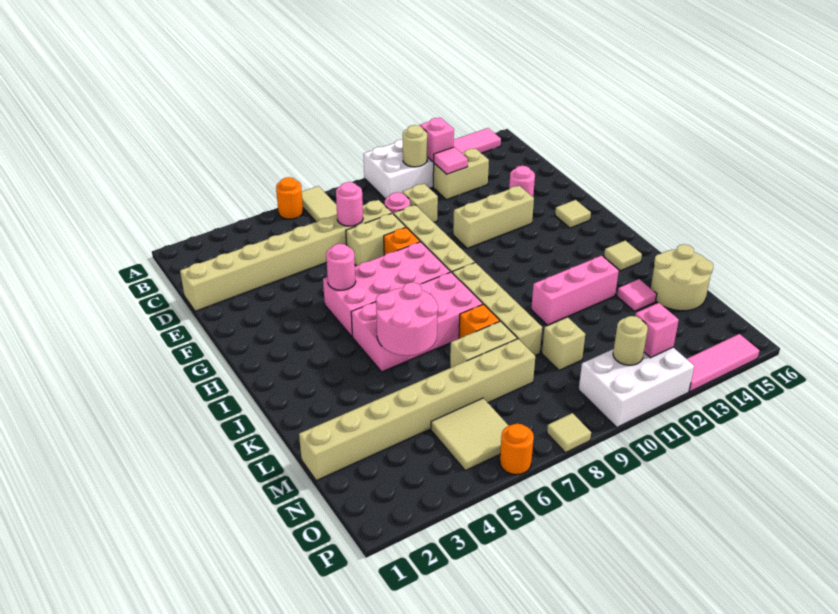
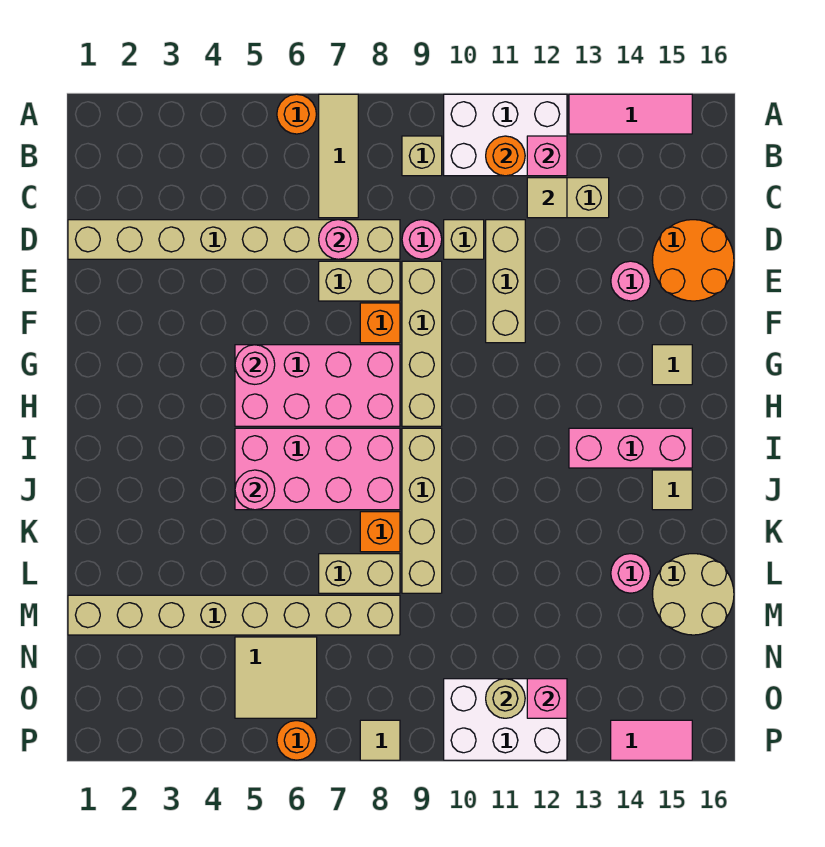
tan 1x1 round brick [403,125,427,167] -> orange 1x1 round brick [486,136,525,176]
pink 1x1 tile [434,147,468,174] -> tan 1x1 tile [527,178,567,218]
none -> orange 2x2 round brick [652,220,734,301]
tan 1x3 brick [453,186,534,248] -> tan 1x3 brick turned to [486,220,525,343]
pink 2x2 round brick [376,282,438,356] -> pink 1x1 round brick [235,470,275,510]
pink 1x3 brick [531,256,619,325] -> pink 1x3 brick moved to [569,428,692,468]
pink 1x1 tile [617,279,657,311] -> pink 1x1 round brick [611,554,650,593]
tan 1x1 brick [542,317,585,370] -> tan 1x1 brick moved to [402,136,442,176]
pink 1x3 tile [687,334,759,392] -> pink 1x2 tile [611,720,692,760]

